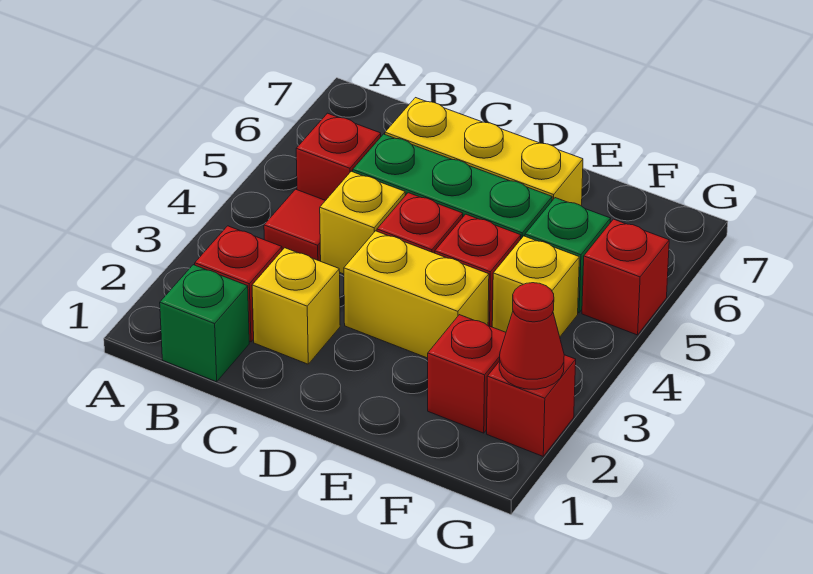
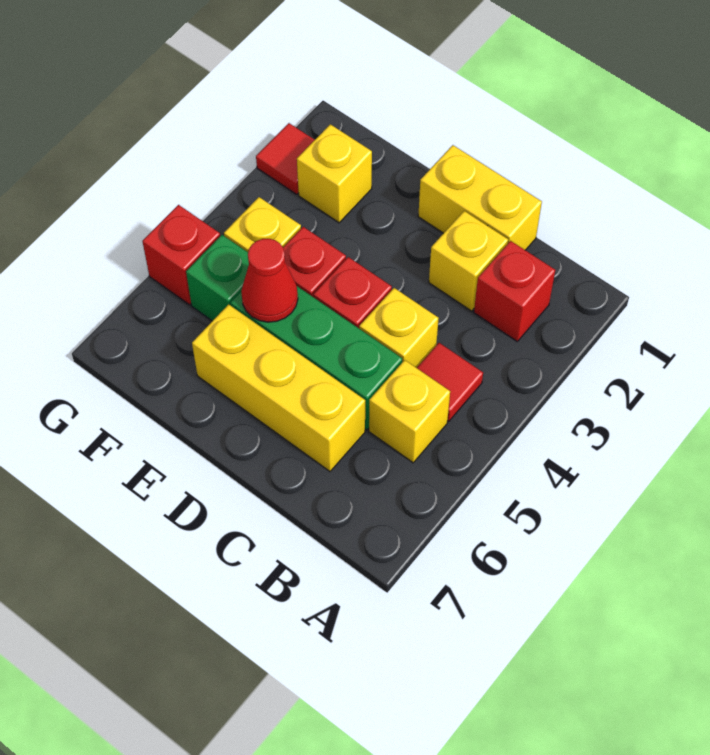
green 1x1 brick [160,265,249,382] -> none
red 1x1 brick [296,113,381,201] -> yellow 1x1 brick [369,360,450,463]
yellow 1x2 brick [344,231,489,358] -> yellow 1x2 brick moved to [418,145,542,250]
red 1x1 brick [428,315,506,433] -> yellow 1x1 brick [297,124,372,223]
red 1x1 brick [487,355,576,456] -> red 1x1 tile [256,123,314,194]
red 1x1 cone [499,283,564,389] -> red 1x1 cone moved to [241,239,298,322]

